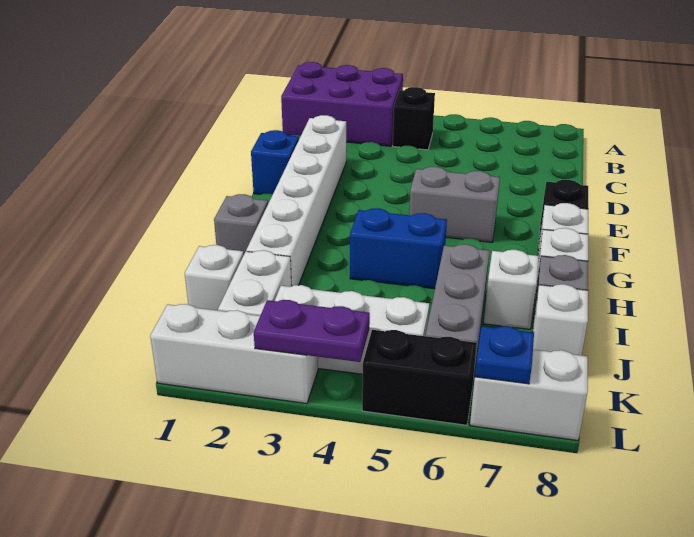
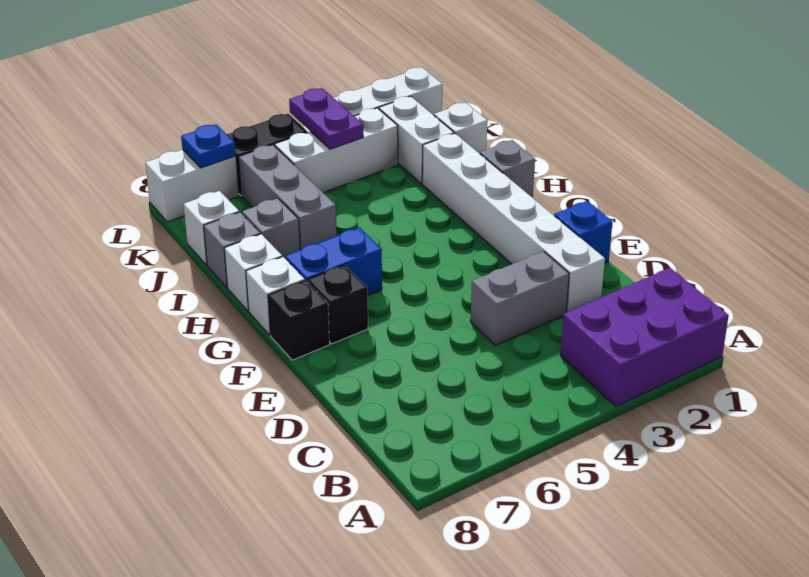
black 1x1 brick [393,87,435,150] -> black 1x1 brick moved to [308,265,368,344]
grey 1x2 brick [409,167,500,242] -> grey 1x2 brick moved to [471,251,569,345]
blue 1x2 brick [350,208,447,289] -> blue 1x2 brick moved to [285,227,382,295]
white 1x1 brick [484,250,539,329] -> grey 1x1 brick [242,198,300,258]
purple 1x2 plate [254,300,370,362] -> purple 1x2 plate turned to [289,88,363,149]

